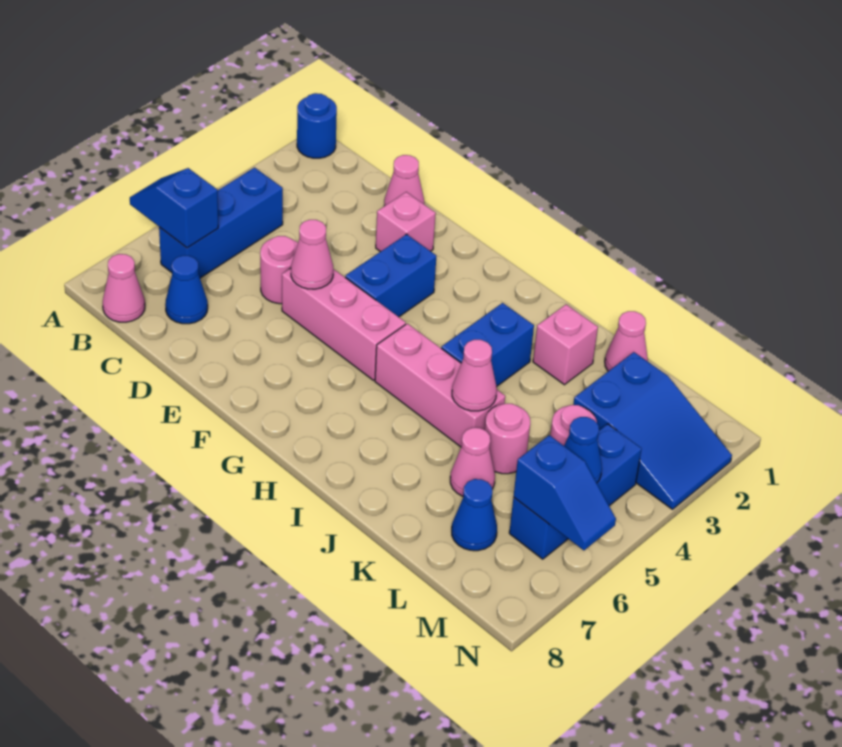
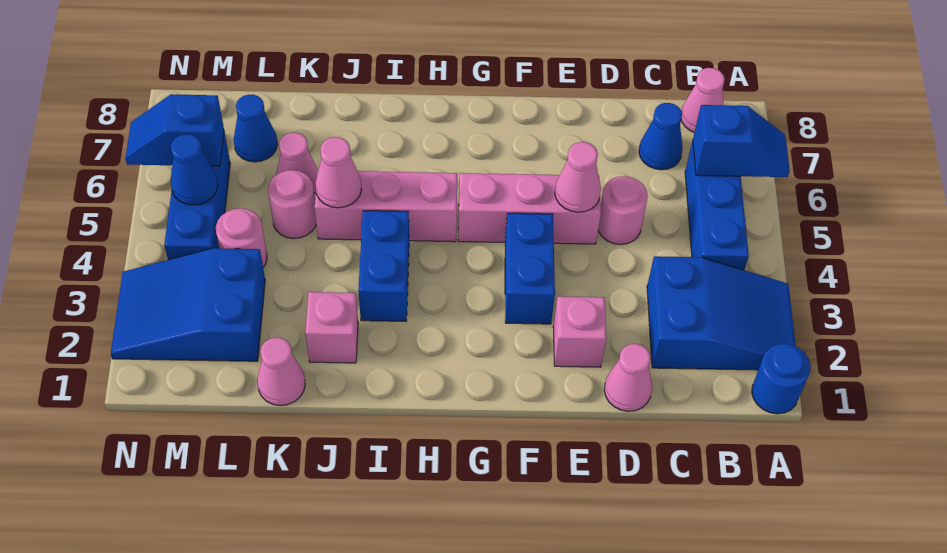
none -> blue 2x3 slope [647,256,796,370]

